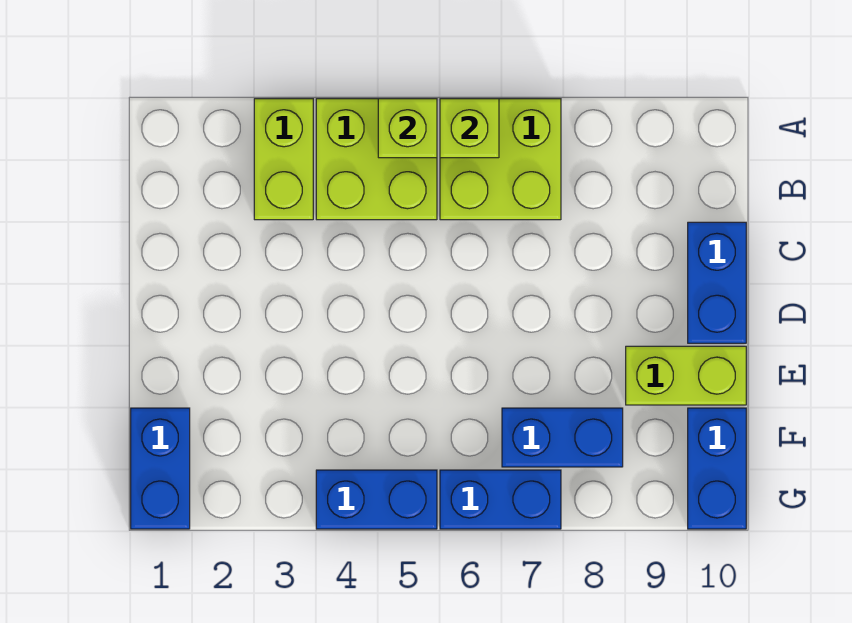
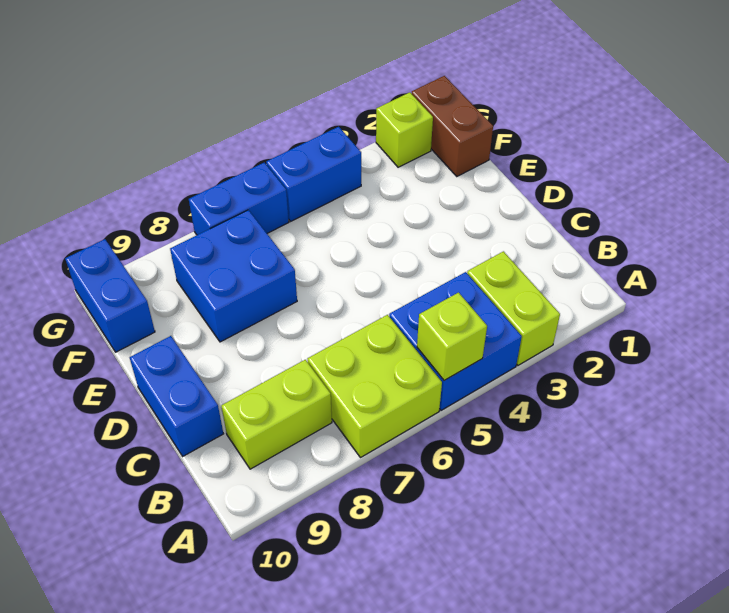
lime 2x2 brick [316,99,437,220] -> blue 2x2 brick [389,272,522,410]
lime 1x1 brick [440,99,499,158] -> lime 1x1 brick moved to [376,92,433,167]
lime 1x2 brick [626,346,746,405] -> lime 1x2 brick moved to [221,360,332,469]
blue 1x2 brick [131,408,190,529] -> brown 1x2 brick [412,76,493,176]
blue 1x2 brick [502,408,623,467] -> blue 2x2 brick [170,210,297,342]

